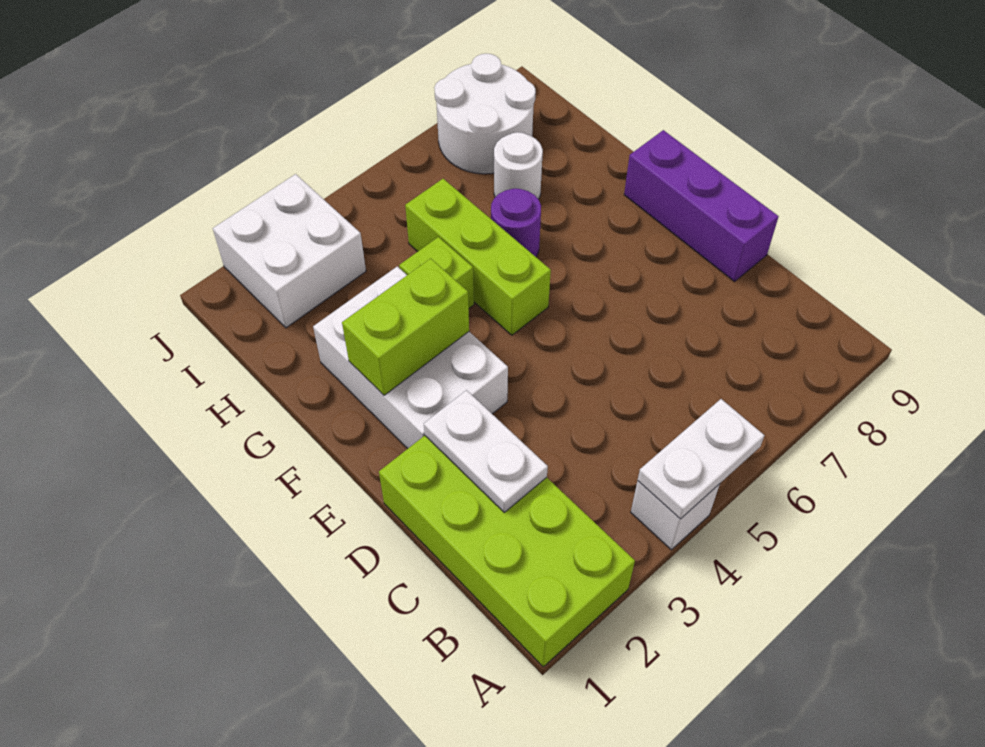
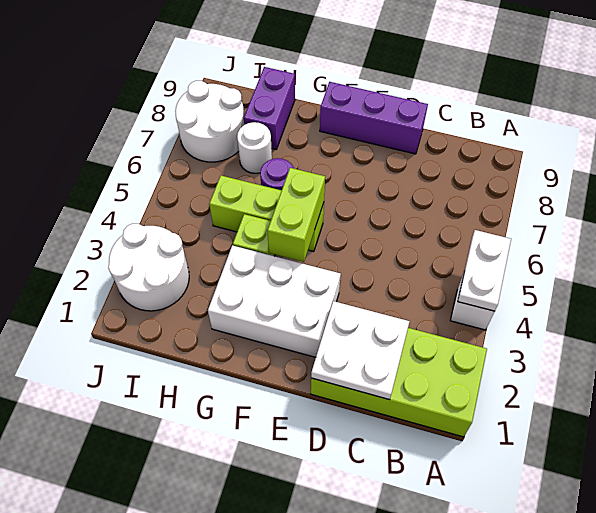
white 1x2 plate [424,390,548,512] -> white 2x2 plate [311,301,410,400]
lime 1x2 brick [342,258,469,395] -> lime 1x2 brick moved to [268,168,325,262]
none -> purple 1x2 brick [244,67,295,149]
white 2x2 brick [213,174,366,328] -> white 2x2 round brick [108,224,189,311]

